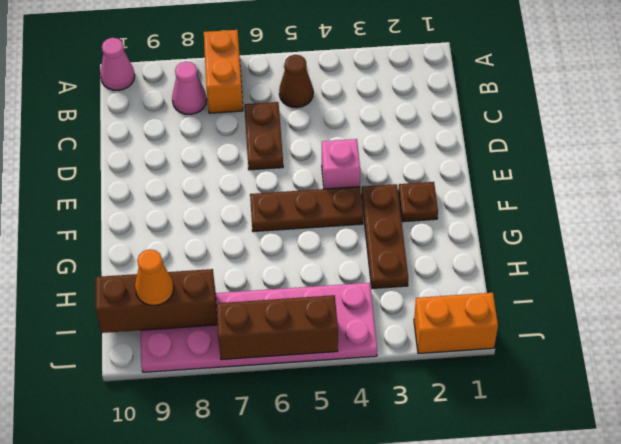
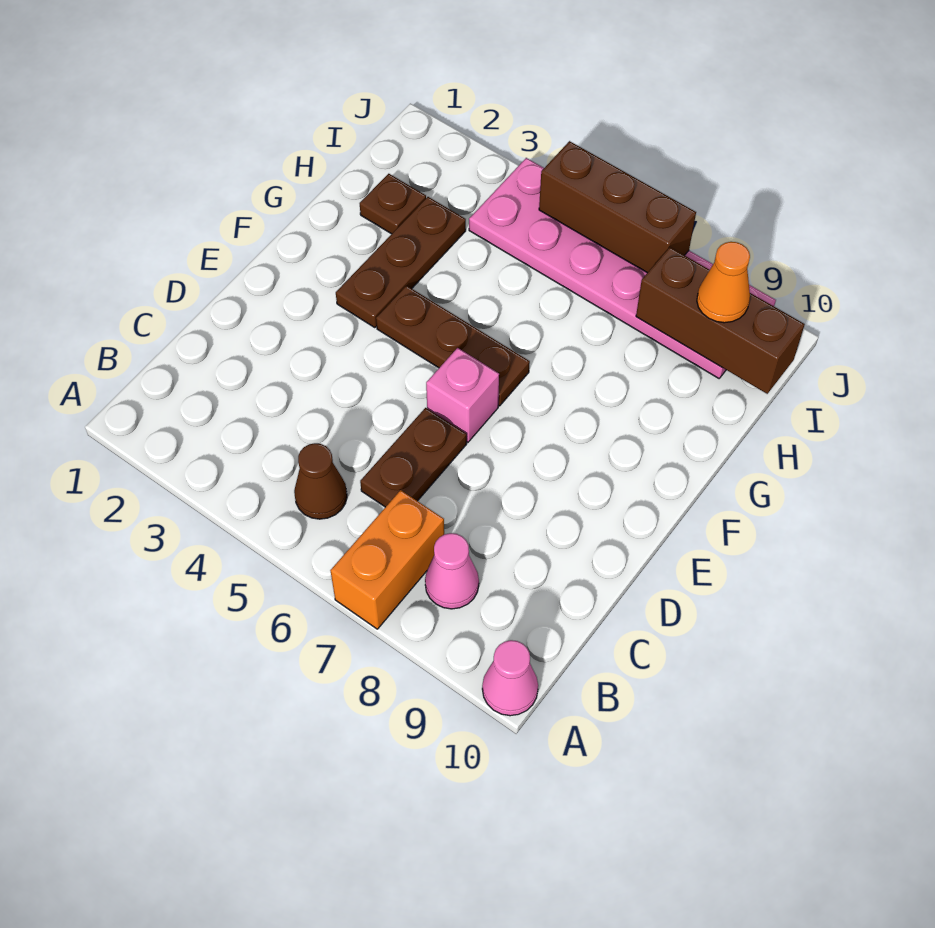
pink 1x1 brick [322,139,360,189] -> pink 1x1 brick moved to [426,348,499,442]
brown 1x1 plate [398,182,438,222] -> brown 1x1 plate moved to [360,174,426,234]
orange 1x2 brick [414,293,498,354] -> none

